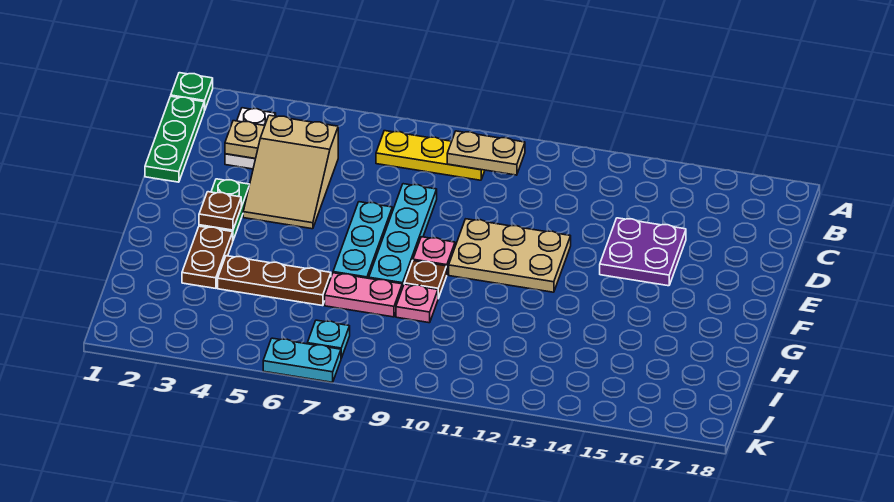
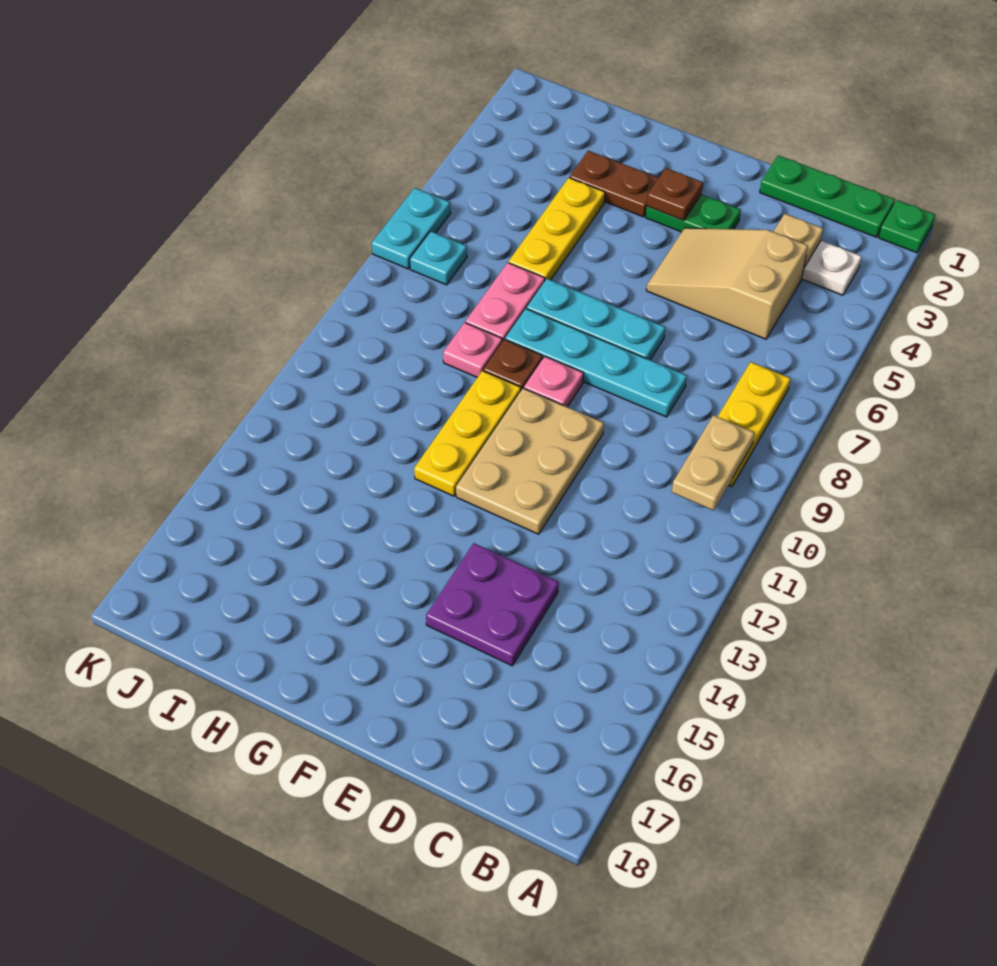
none -> yellow 1x3 plate [414,371,521,496]
brown 1x3 plate [218,256,331,306] -> yellow 1x3 plate [509,178,605,280]

